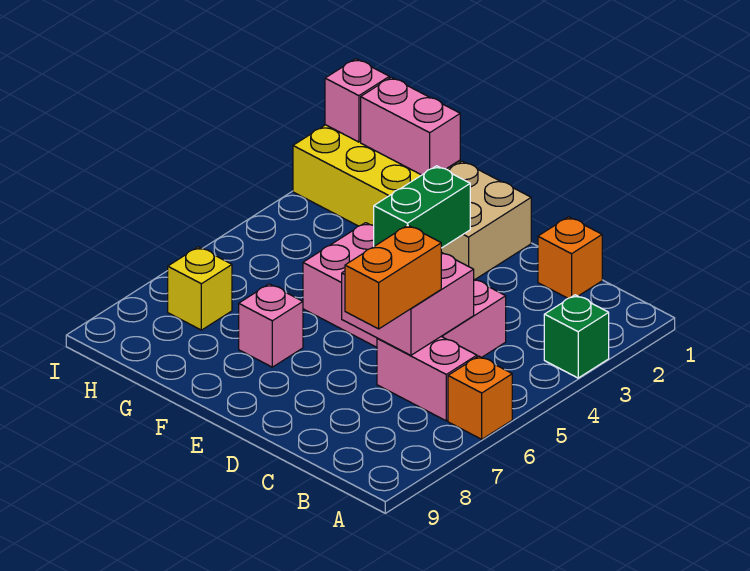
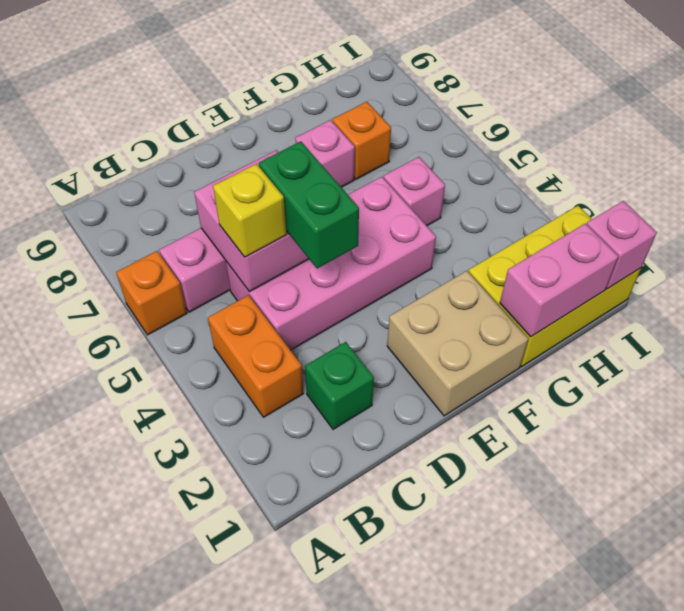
green 1x1 brick [544,295,609,378] -> green 1x1 brick moved to [305,342,374,429]
orange 1x1 brick [538,217,602,298] -> orange 1x1 brick moved to [333,102,391,179]
orange 1x2 brick [345,225,441,329] -> orange 1x2 brick moved to [208,295,303,417]
none -> pink 1x1 brick [384,157,445,226]
yellow 1x1 brick [168,247,232,330] -> yellow 1x1 brick moved to [213,164,287,257]

